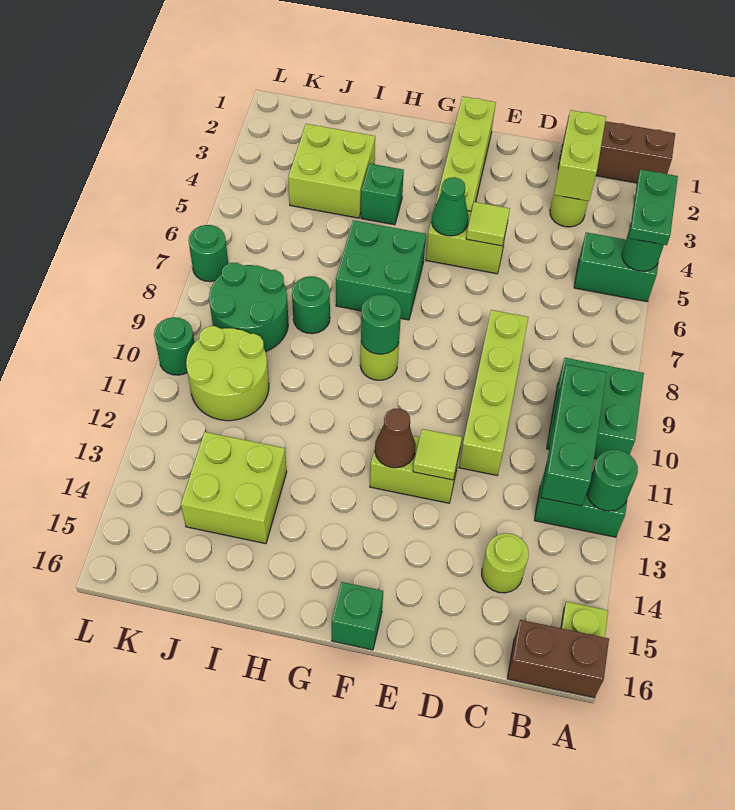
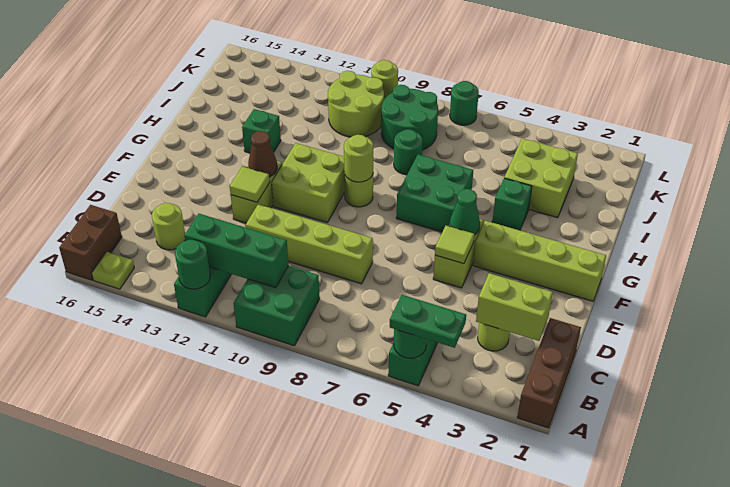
green 1x1 brick [332,582,383,650] -> green 1x1 brick moved to [242,109,281,153]
green 1x1 round brick [361,294,401,354] -> lime 1x1 round brick [344,135,373,182]
lime 2x2 brick [181,432,287,544] -> lime 2x2 brick moved to [272,143,345,223]
green 1x1 round brick [154,317,194,375] -> lime 1x1 round brick [371,60,398,99]

